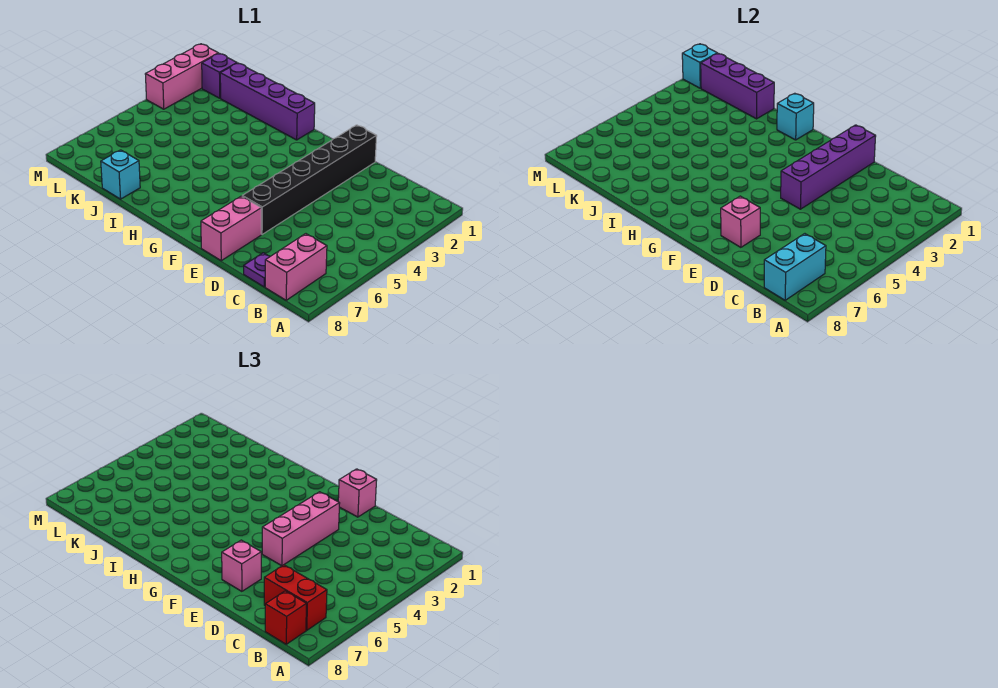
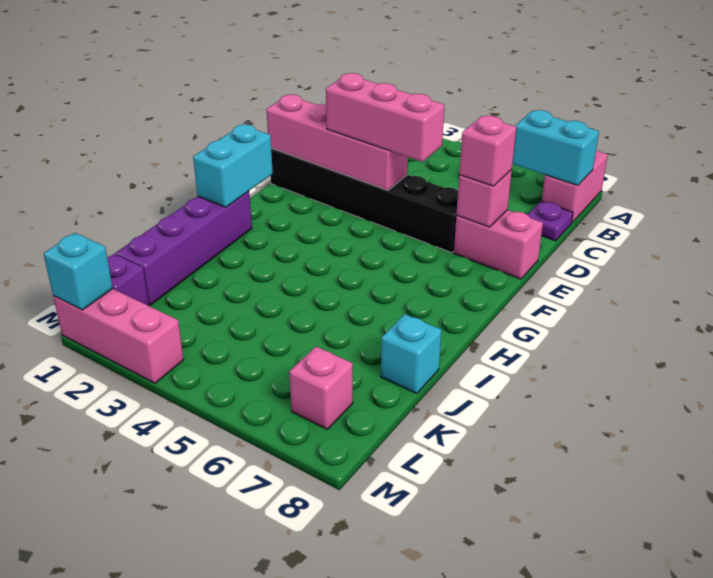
pink 1x2 brick [265,234,327,300] -> pink 1x2 brick turned to [542,150,608,223]
red 1x2 brick [264,565,327,630] -> none
red 1x1 brick [265,591,306,644] -> none
purple 1x4 brick [781,125,876,209] -> pink 1x4 brick [267,95,408,190]
pink 1x1 brick [338,469,377,517] -> pink 1x1 brick moved to [289,347,353,429]
cyan 1x1 brick [777,93,814,140] -> cyan 1x2 brick [193,124,273,207]
purple 1x3 brick [701,53,774,119] -> none

